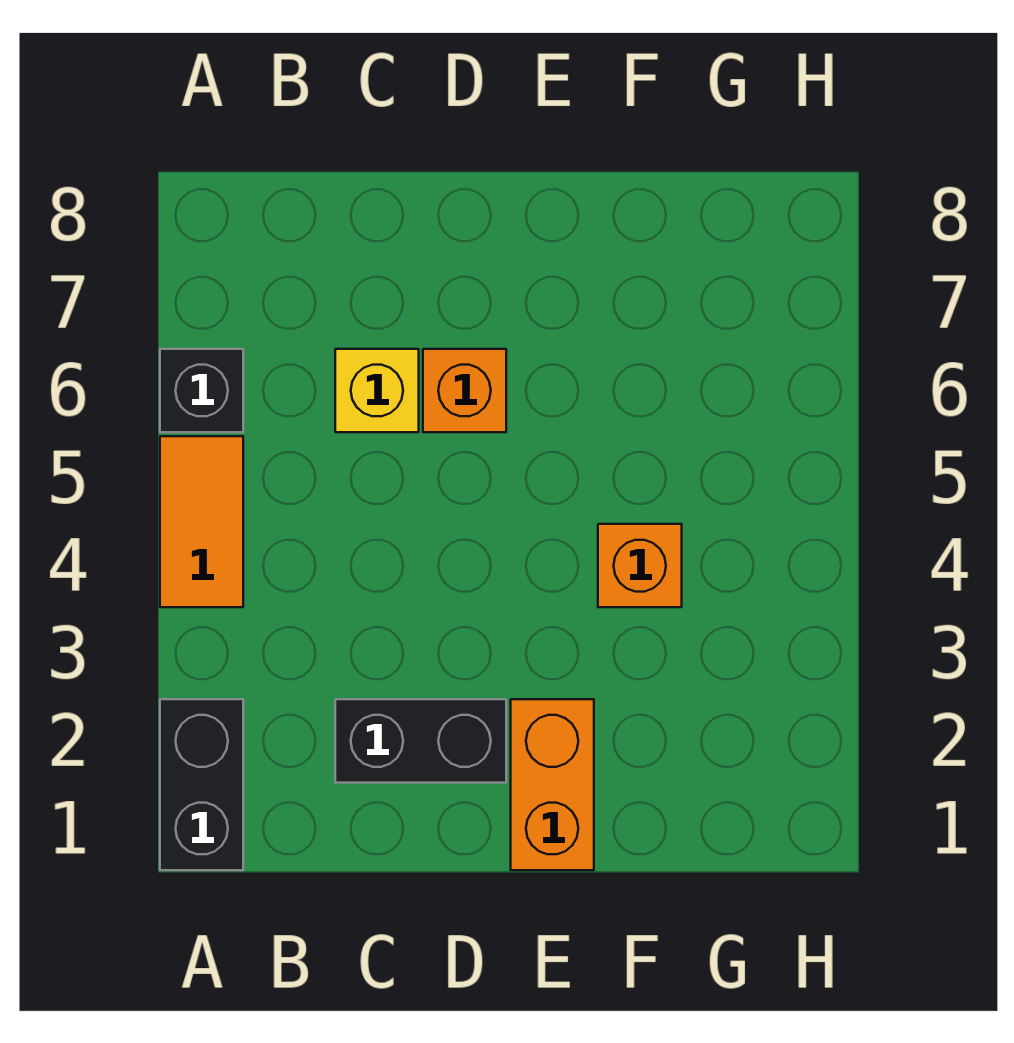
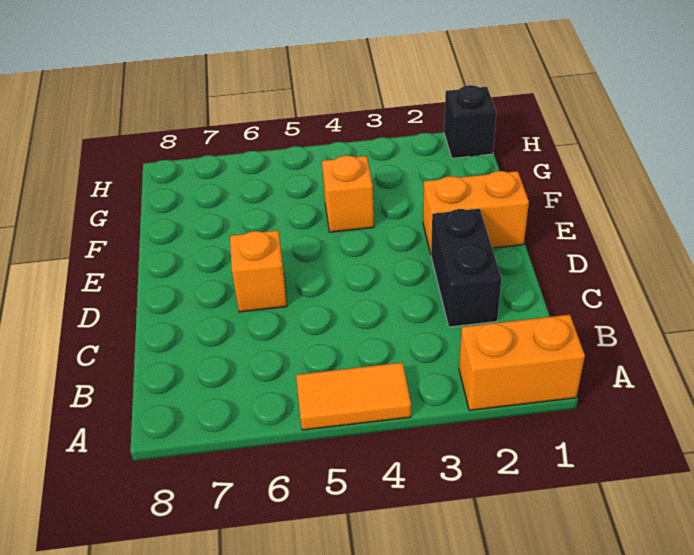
black 1x2 brick [160,699,243,870] -> orange 1x2 brick [459,315,585,410]
black 1x1 brick [160,349,243,432] -> black 1x1 brick moved to [444,85,496,158]
yellow 1x1 brick [335,349,419,432] -> none

